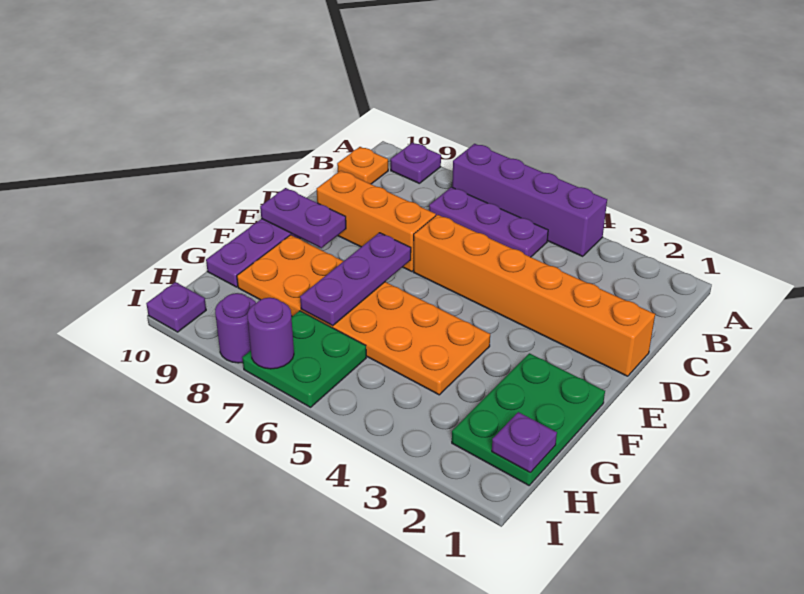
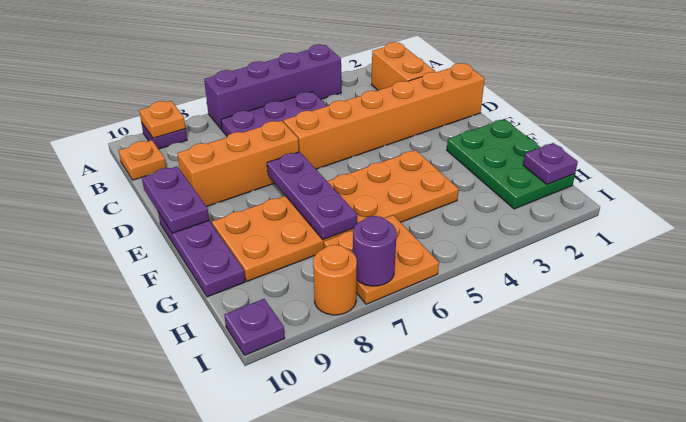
none -> orange 1x1 plate [139,101,186,138]
none -> orange 1x2 brick [371,42,435,90]
purple 1x2 plate [260,188,346,248] -> purple 1x2 plate turned to [142,166,209,233]
green 2x2 plate [242,311,366,407] -> orange 2x2 plate [324,215,439,304]
purple 1x1 round brick [215,293,256,363] -> orange 1x1 round brick [313,245,357,315]

